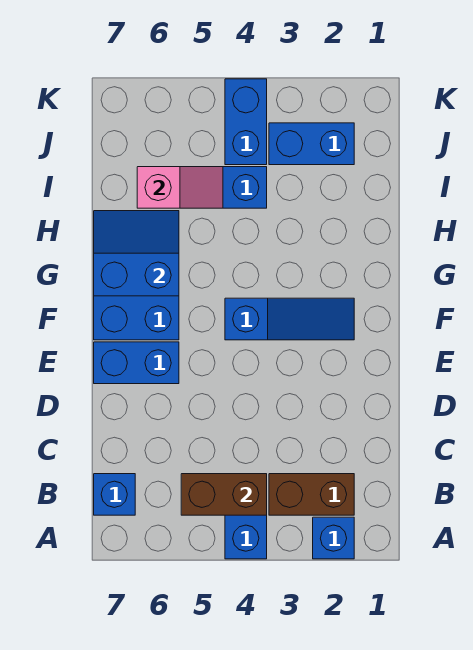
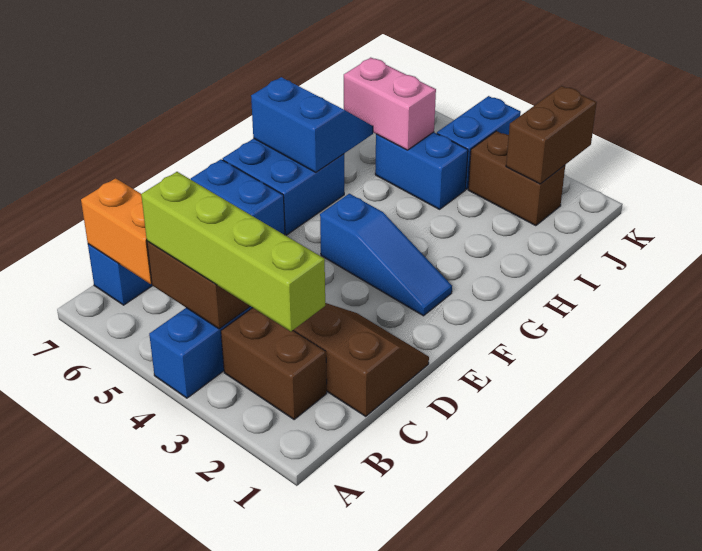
blue 1x1 brick [313,517,354,559] -> none
none -> lime 1x4 brick [141,172,325,331]
none -> orange 1x2 brick [81,178,152,284]
none -> brown 2x2 slope [293,303,429,416]
pink 1x2 slope [137,167,223,208] -> pink 1x2 brick [344,58,436,150]
blue 1x2 brick [269,123,354,165] -> brown 1x2 brick [468,131,565,226]
none -> brown 1x2 brick [506,86,597,184]

